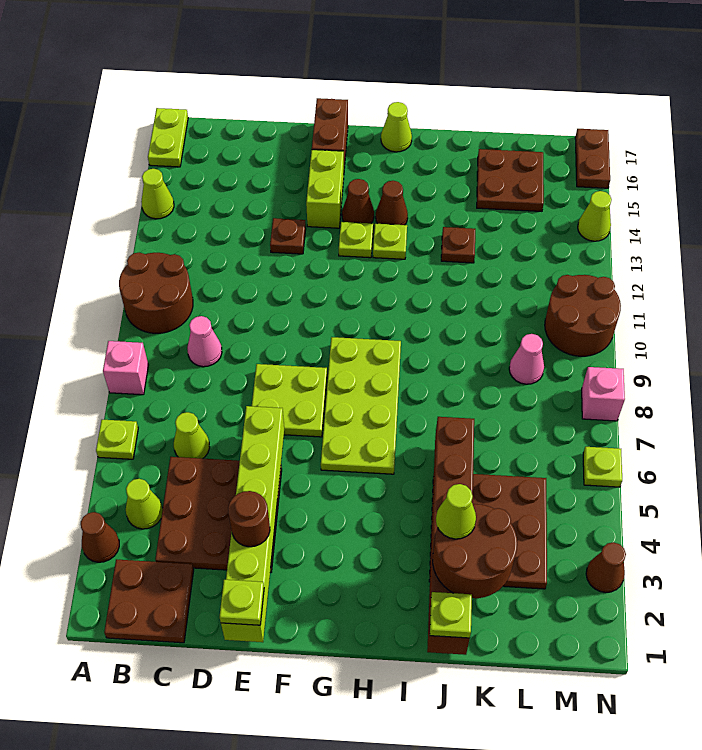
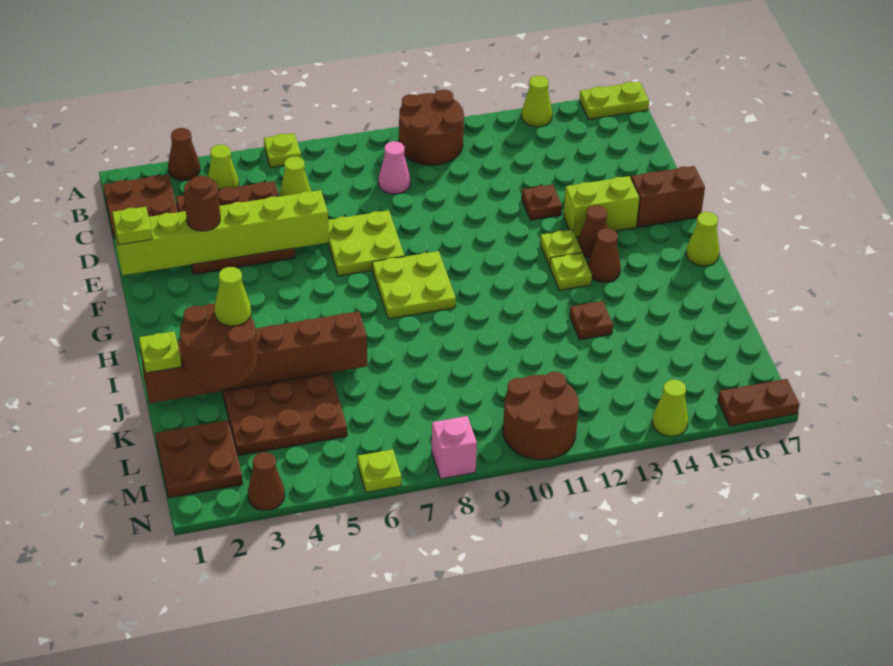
pink 1x1 brick [103,341,148,395] -> none
lime 2x4 plate [321,337,401,474] -> lime 2x2 plate [372,251,456,319]
brown 2x2 plate [477,149,544,211] -> brown 2x2 plate moved to [156,420,243,498]
pink 1x1 cone [509,334,544,384] -> none

